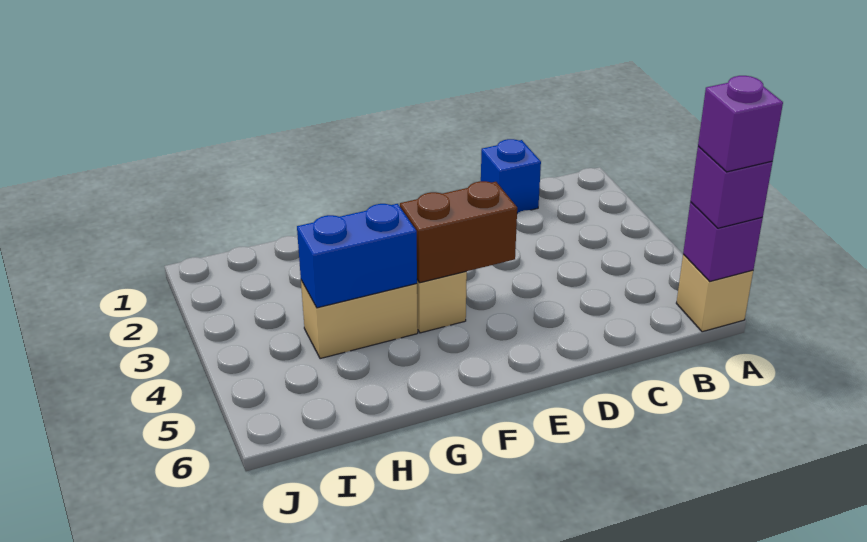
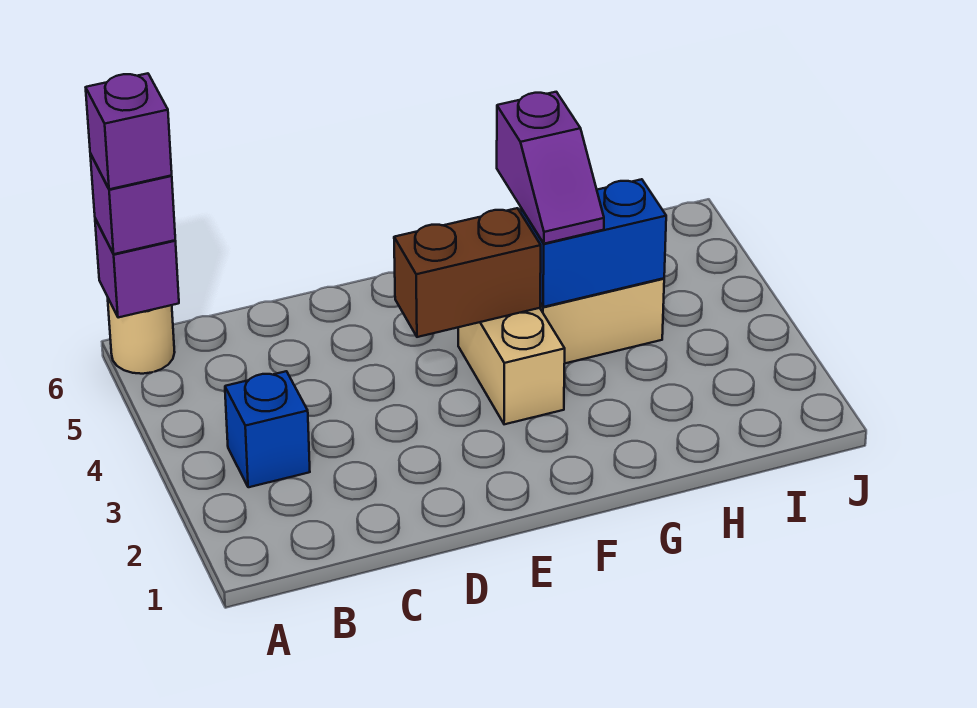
tan 1x1 brick [676,255,753,332] -> tan 1x1 round brick [108,299,175,374]
blue 1x1 brick [481,139,541,213] -> blue 1x1 brick moved to [225,371,310,487]
none -> purple 1x2 slope [497,92,604,244]

